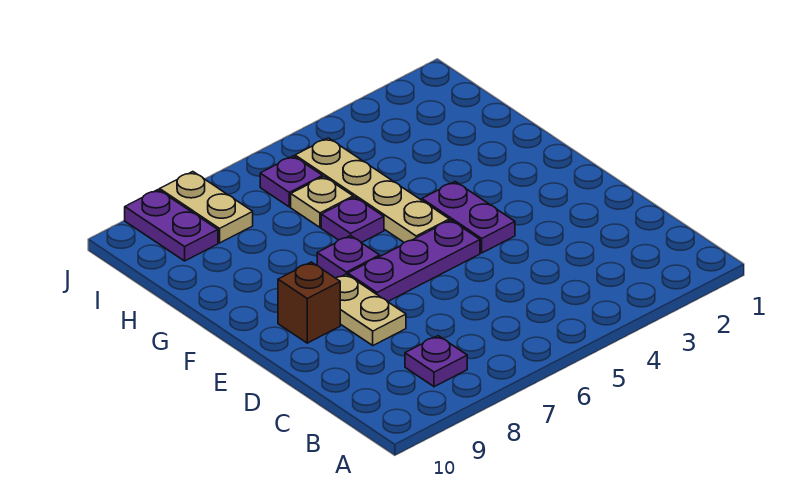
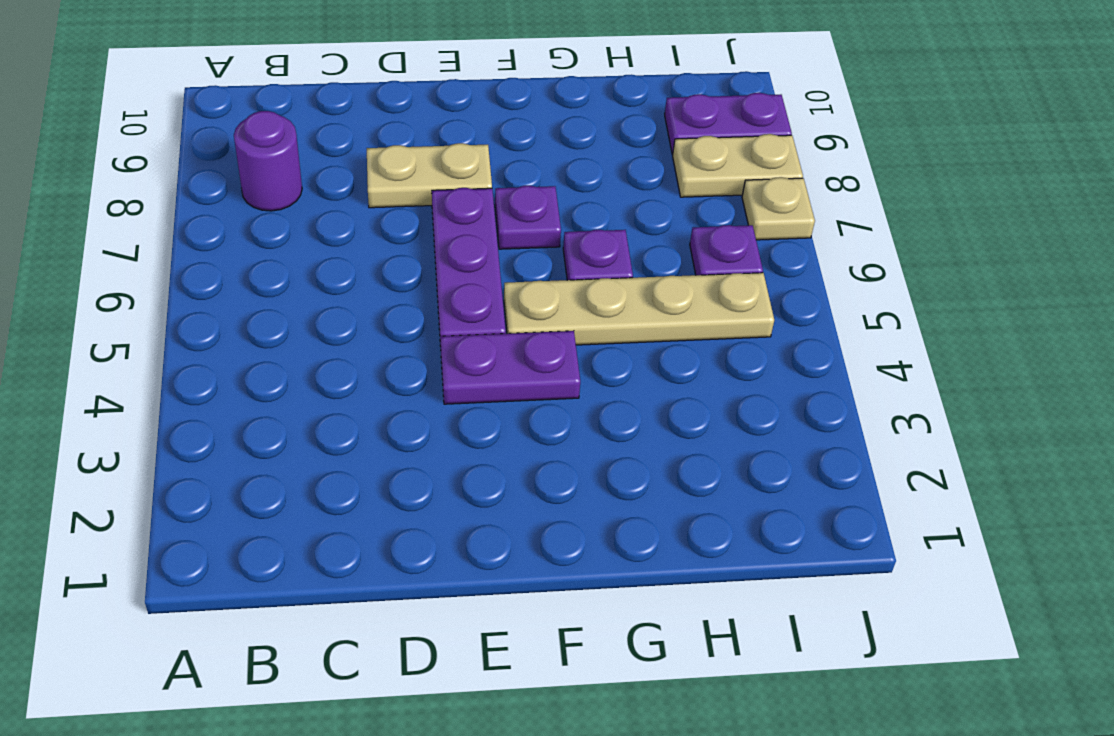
purple 1x1 plate [405,336,467,387] -> purple 1x1 round brick [234,111,302,211]
brown 1x1 brick [278,262,340,343] -> none
tan 1x1 plate [291,177,353,227] -> tan 1x1 plate moved to [742,177,815,240]

